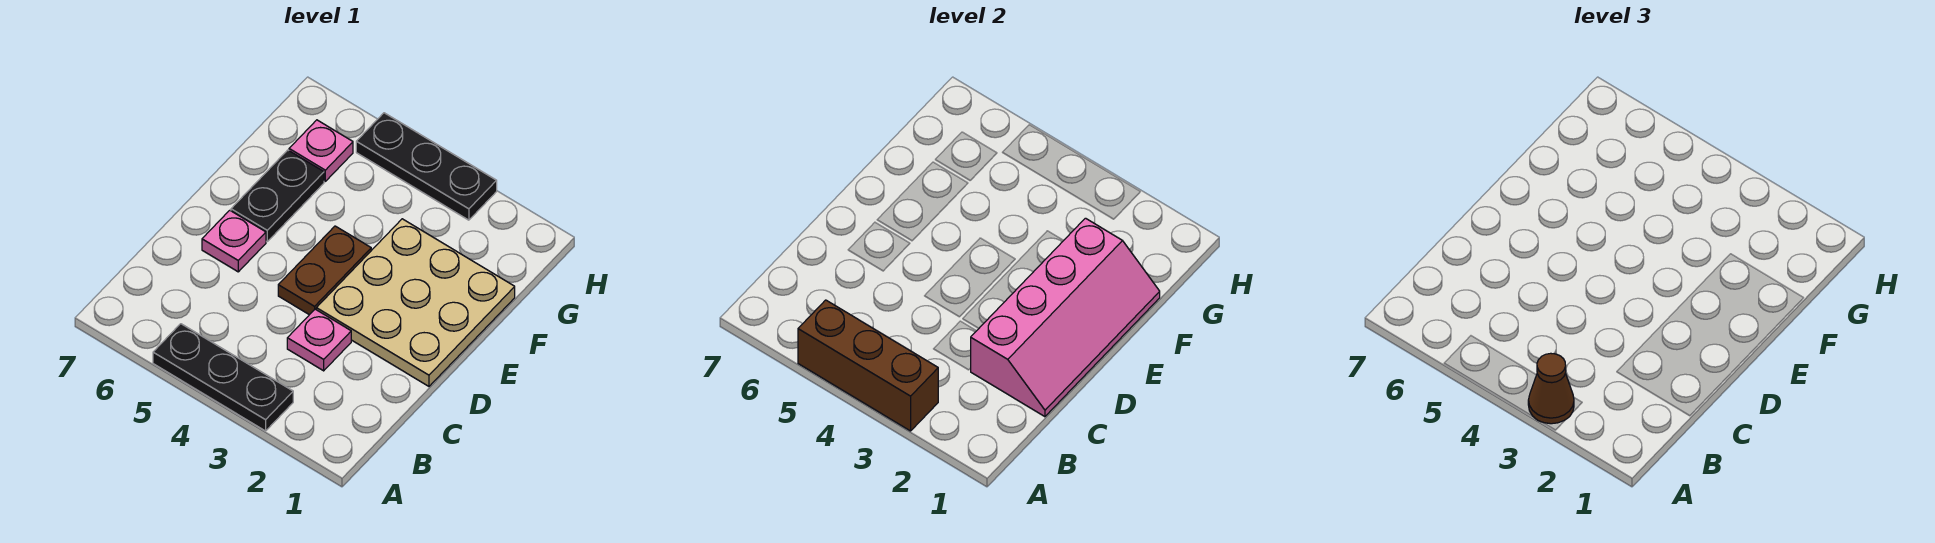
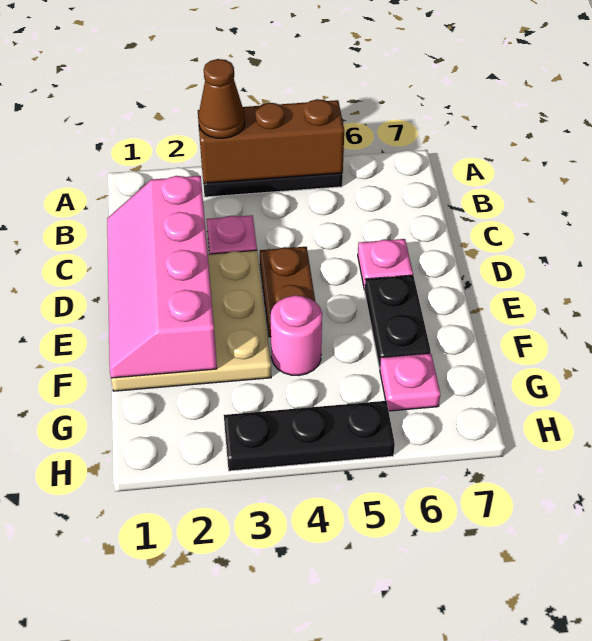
none -> pink 1x1 round brick [271,295,322,375]

